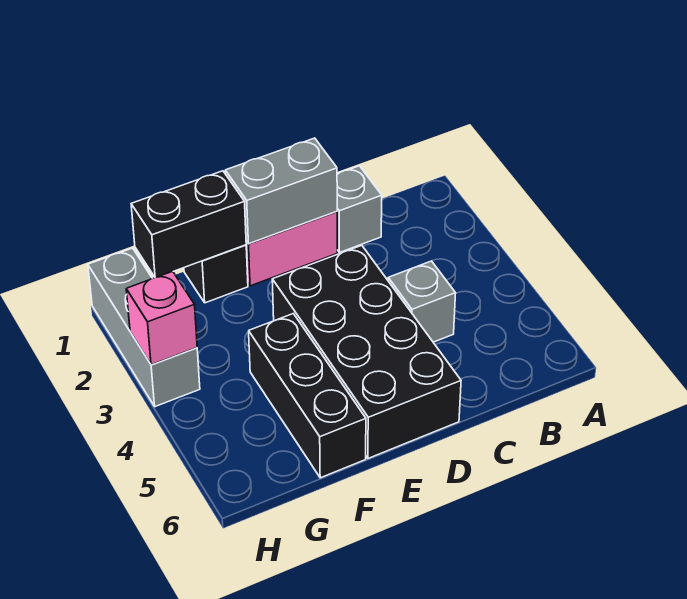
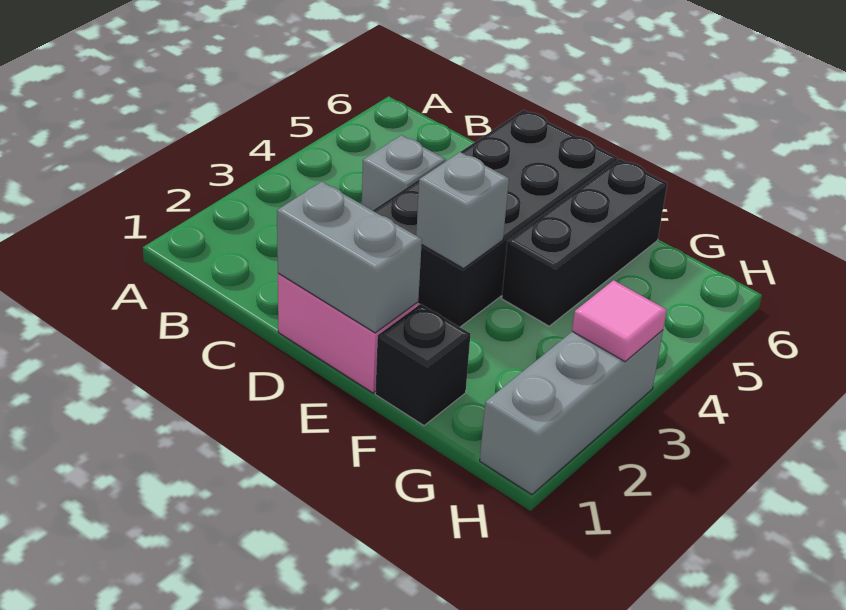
grey 1x1 brick [337,166,382,253] -> grey 1x1 brick moved to [416,152,509,268]
black 1x2 brick [131,171,246,277] -> none
pink 1x1 brick [126,271,197,365] -> pink 1x1 tile [572,280,667,362]

